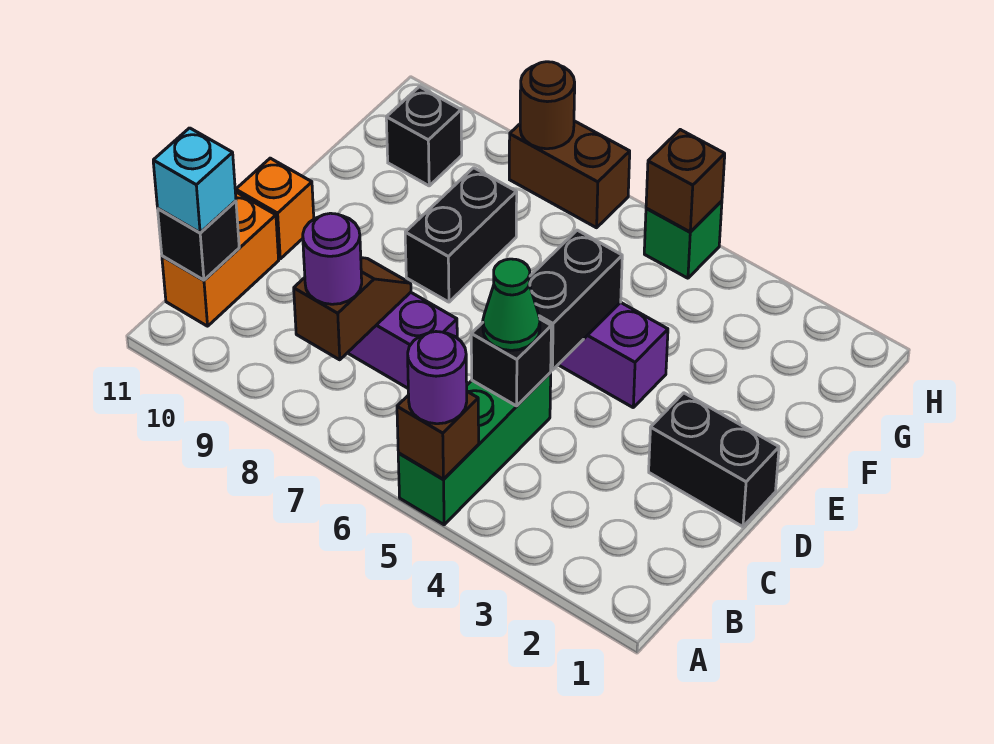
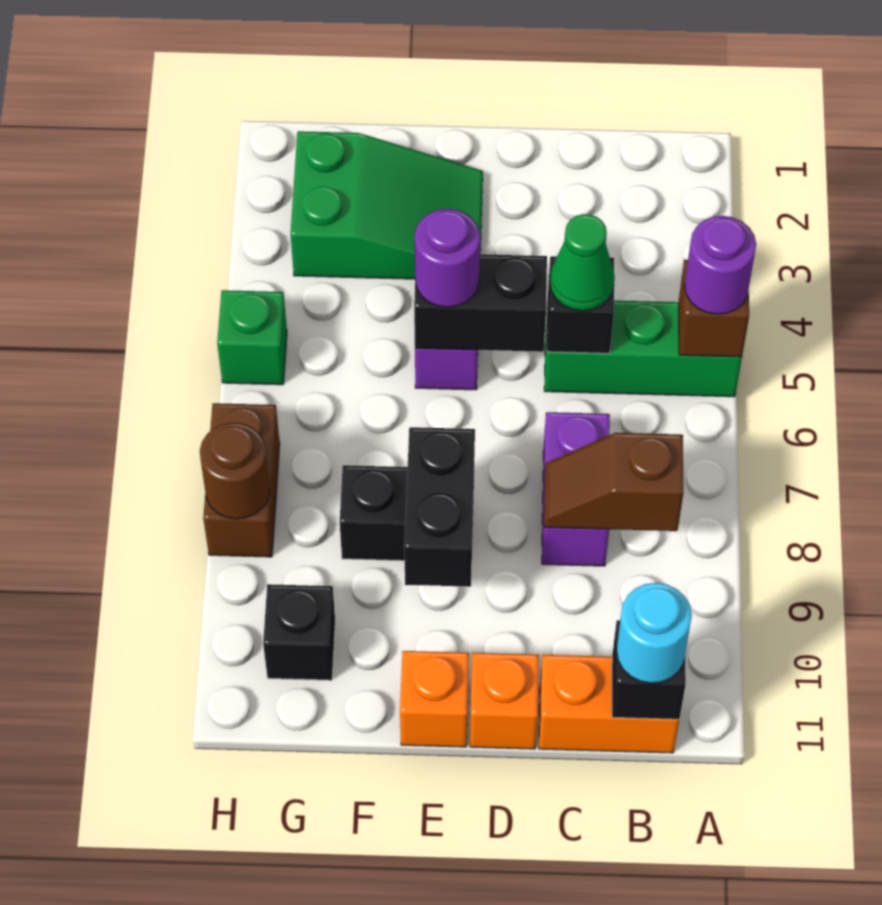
purple 1x1 round brick [303,213,362,304] -> purple 1x1 round brick moved to [415,209,480,307]
cyan 1x1 brick [153,128,236,233] -> cyan 1x1 round brick [617,583,692,683]
black 1x2 brick [649,393,779,527] -> black 1x2 brick moved to [404,427,475,587]
none -> green 2x3 slope [290,131,483,279]
none -> orange 1x1 brick [400,651,469,747]
brown 1x1 brick [646,130,725,232] -> none

